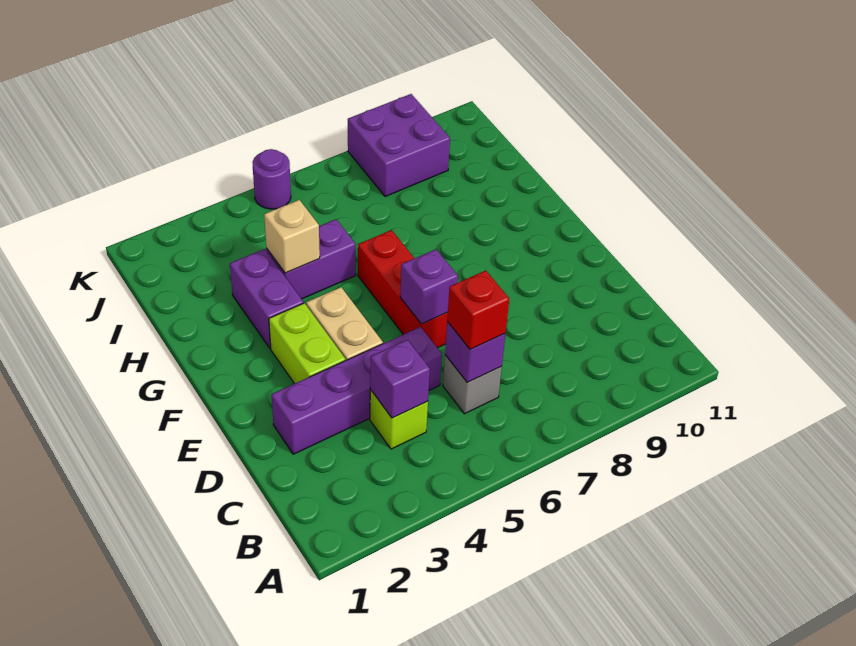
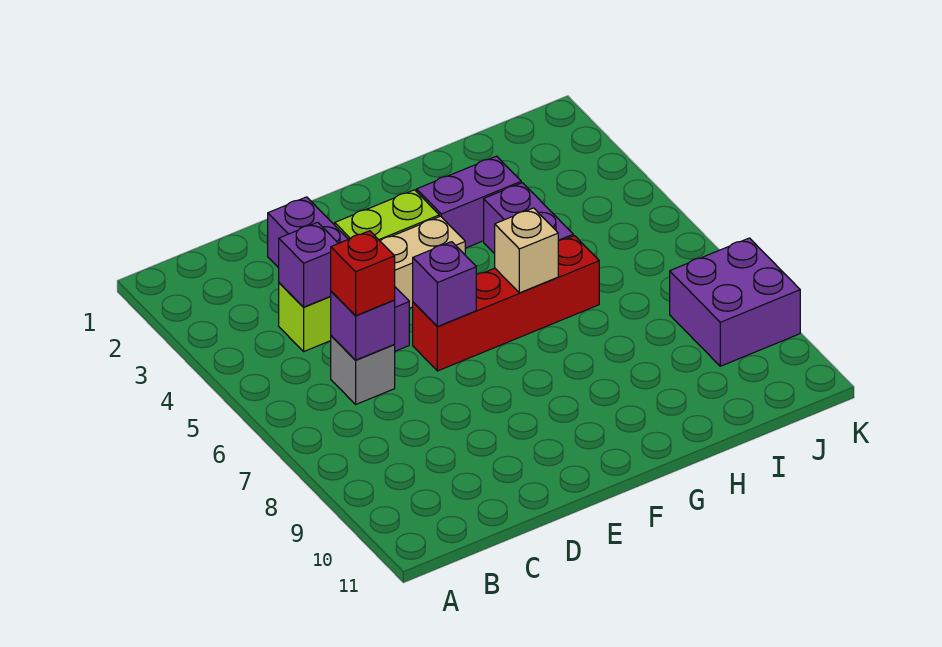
red 1x3 brick [358,230,448,348] -> red 1x4 brick [413,236,599,371]
tan 1x1 brick [264,200,320,273] -> tan 1x1 brick moved to [495,208,558,293]
purple 1x1 round brick [252,149,291,209] -> none

